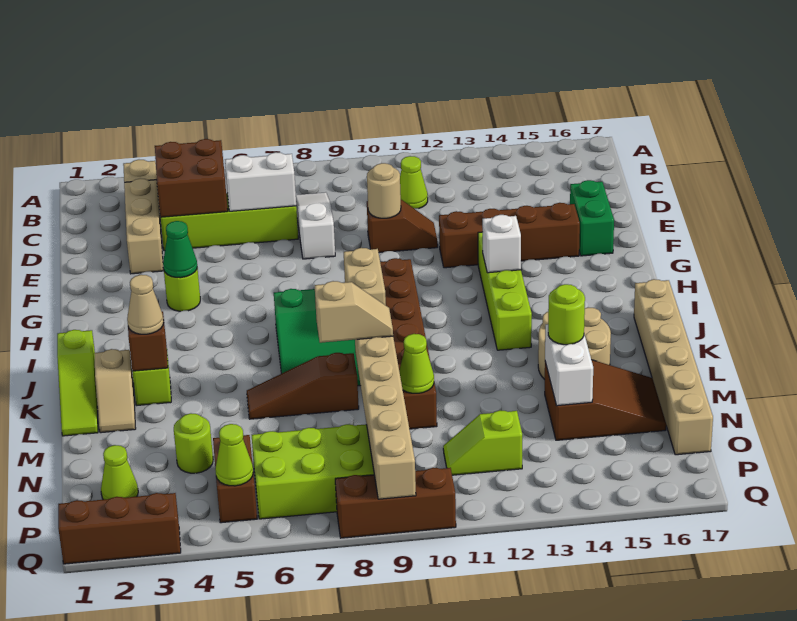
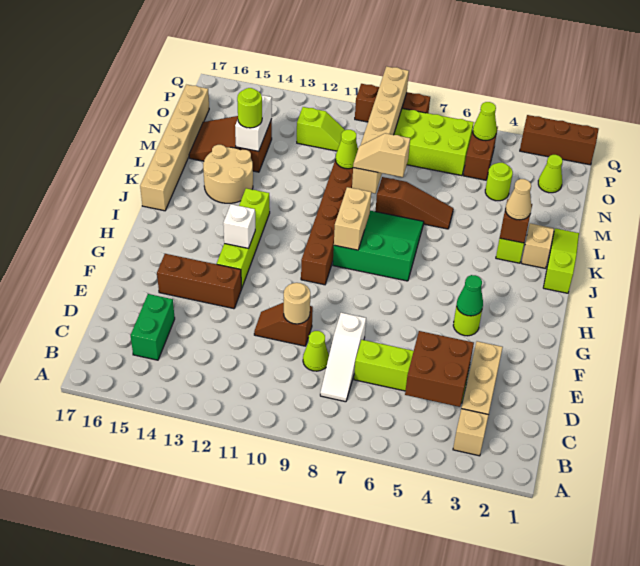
lime 1x1 cone [400,156,428,209] -> lime 1x1 cone moved to [303,331,329,371]
white 1x2 brick [225,152,296,211] -> none
green 1x2 brick [570,180,614,256] -> green 1x2 brick moved to [131,294,175,360]
brown 1x4 brick [439,203,580,268] -> brown 1x3 brick [157,254,242,309]

